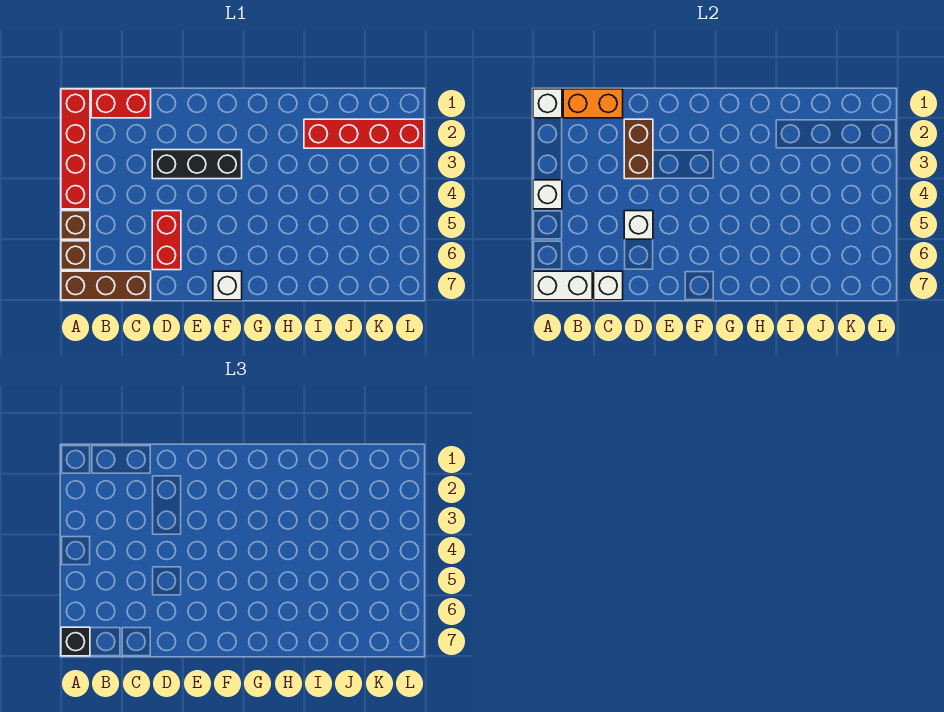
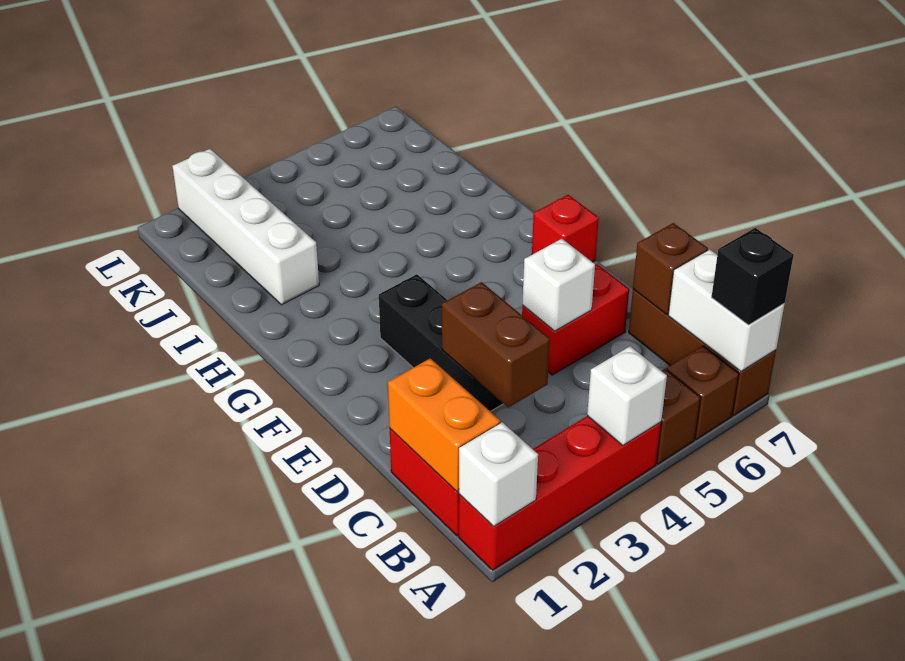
white 1x1 brick [594,271,623,300] -> brown 1x1 brick [633,223,708,314]
brown 1x2 brick [624,119,653,179] -> brown 1x2 brick turned to [442,282,550,408]
white 1x1 brick [213,271,242,300] -> red 1x1 brick [532,195,599,262]
red 1x4 brick [304,119,424,148] -> white 1x4 brick [172,149,319,305]

